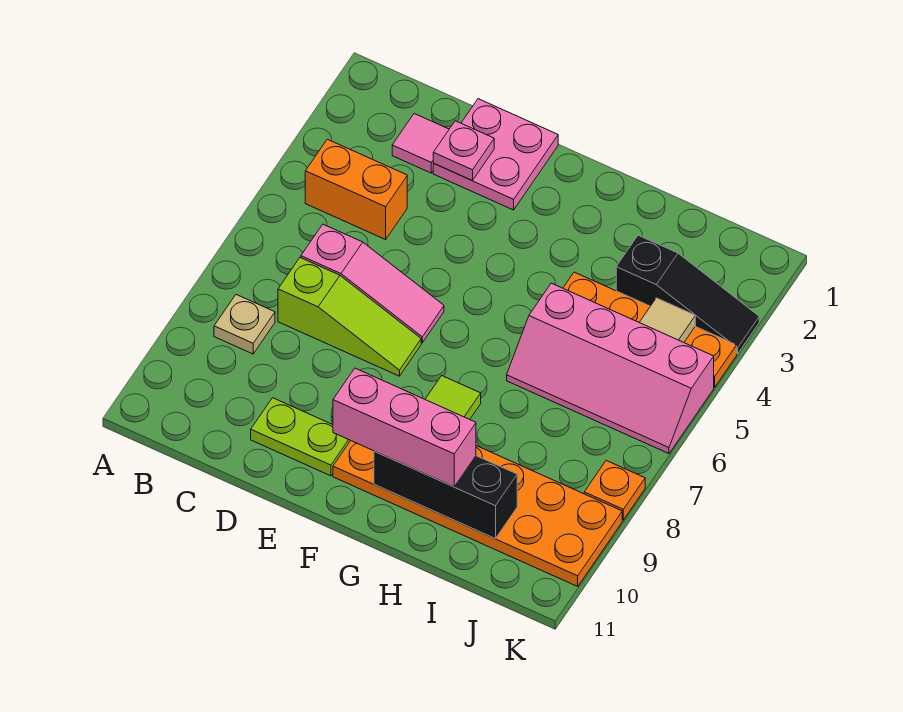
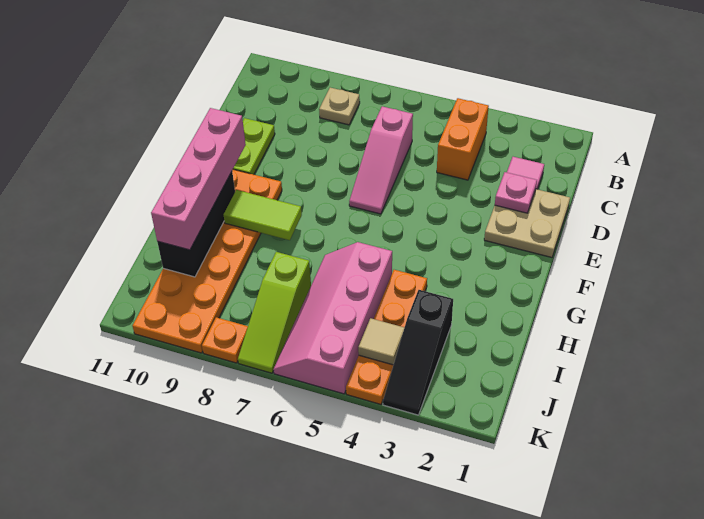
lime 1x3 slope [278,258,421,376] -> lime 1x3 slope moved to [238,252,311,373]
pink 2x2 plate [433,99,558,210] -> tan 2x2 plate [484,189,570,257]
pink 1x3 brick [333,368,476,487] -> pink 1x4 brick [151,108,246,250]

